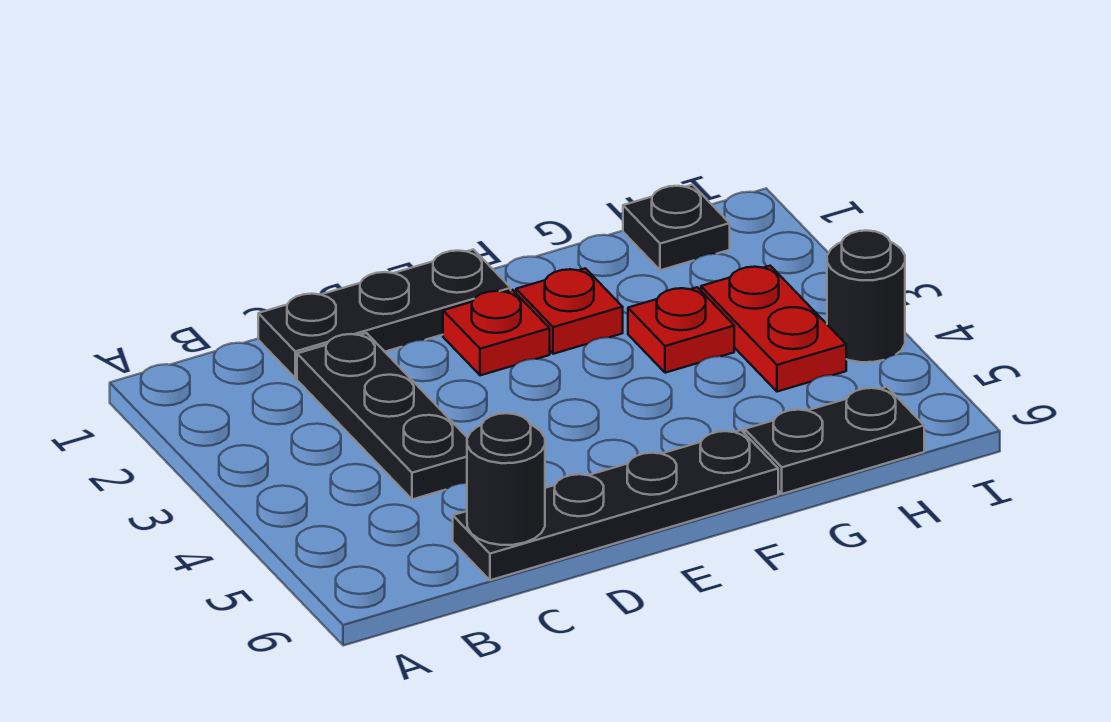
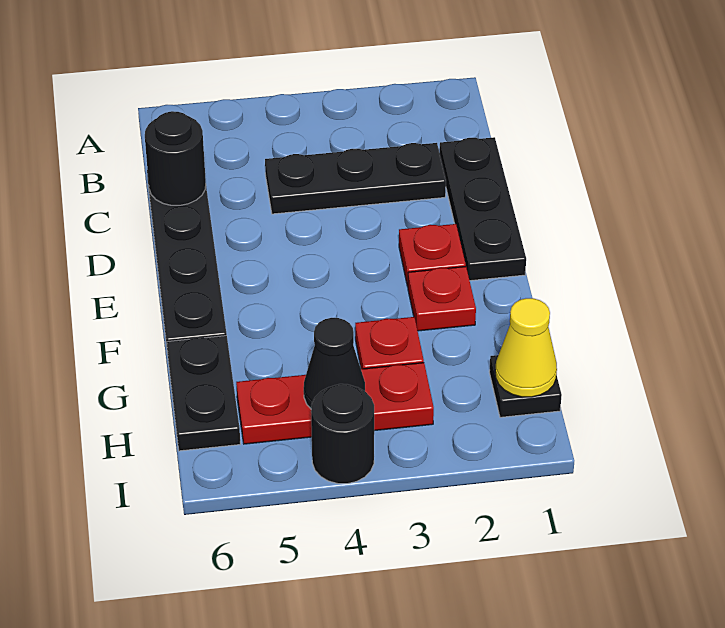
none -> yellow 1x1 cone [495,298,557,397]
red 1x2 plate [701,266,846,392] -> red 1x3 plate [236,363,434,444]
none -> black 1x1 cone [304,318,365,409]

